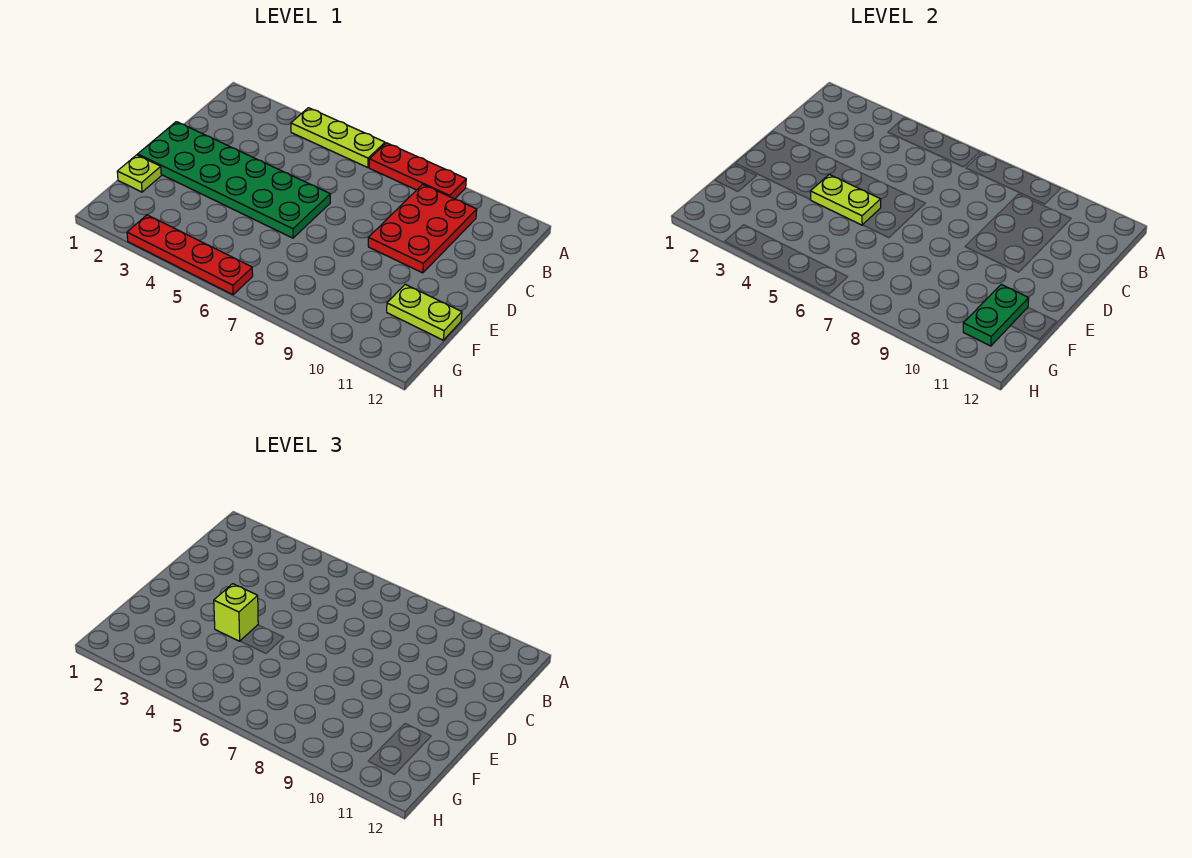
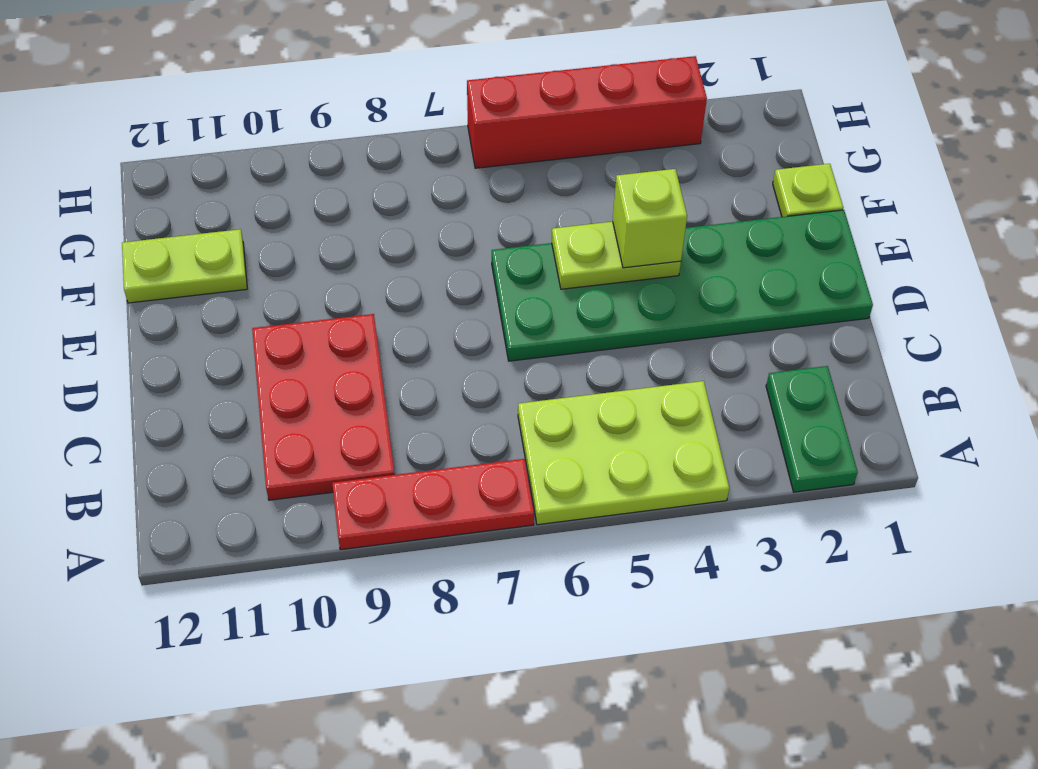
lime 1x3 plate [291,108,385,168] -> lime 2x3 plate [518,381,729,525]
green 1x2 plate [963,284,1029,346] -> green 1x2 plate moved to [766,366,858,492]
red 1x4 plate [127,215,253,295] -> red 1x4 brick [467,56,707,168]

